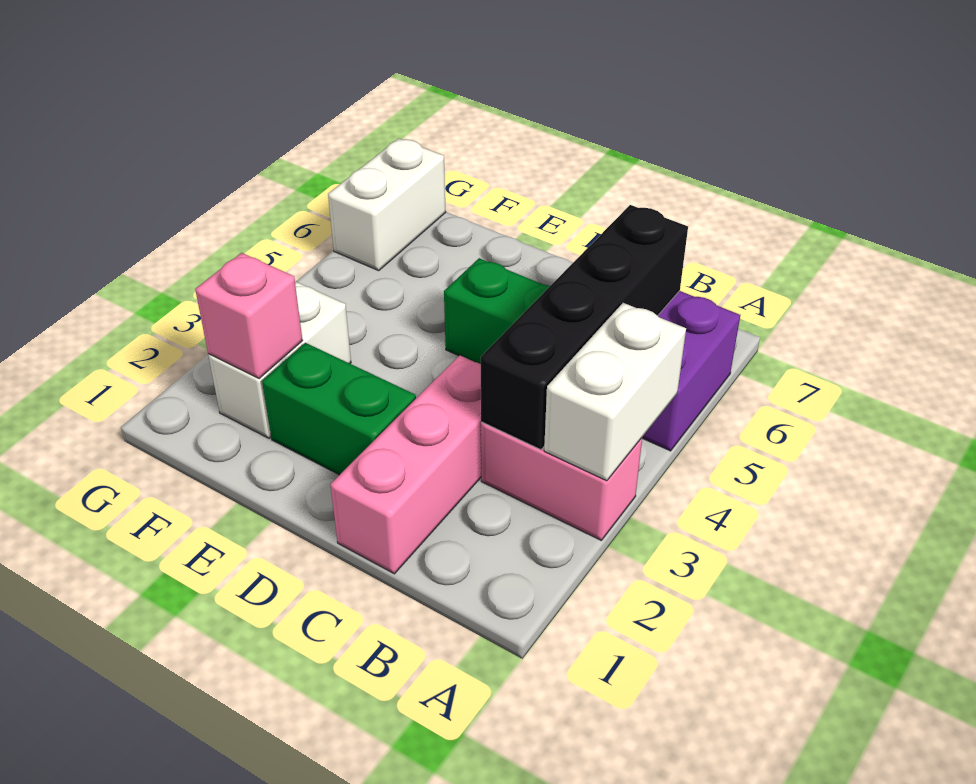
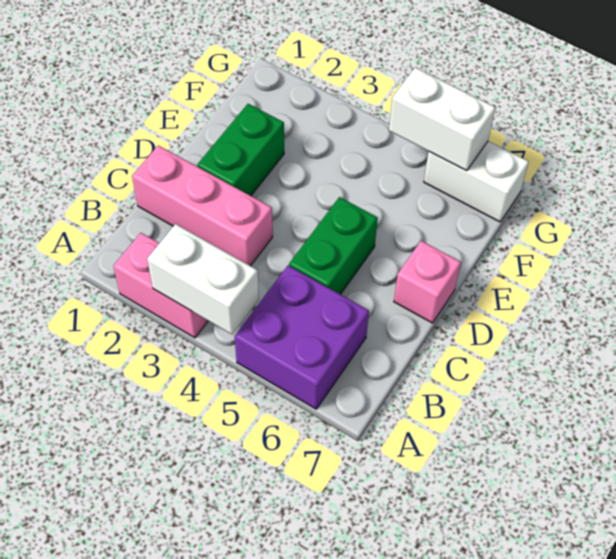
pink 1x2 brick [481,422,642,540] -> pink 1x2 brick turned to [113,233,208,338]
black 1x4 brick [481,205,688,450] -> none
white 1x2 brick [208,282,351,438] -> white 1x2 brick moved to [389,67,495,171]
pink 1x1 brick [195,253,303,379] -> pink 1x1 brick moved to [394,241,461,323]

